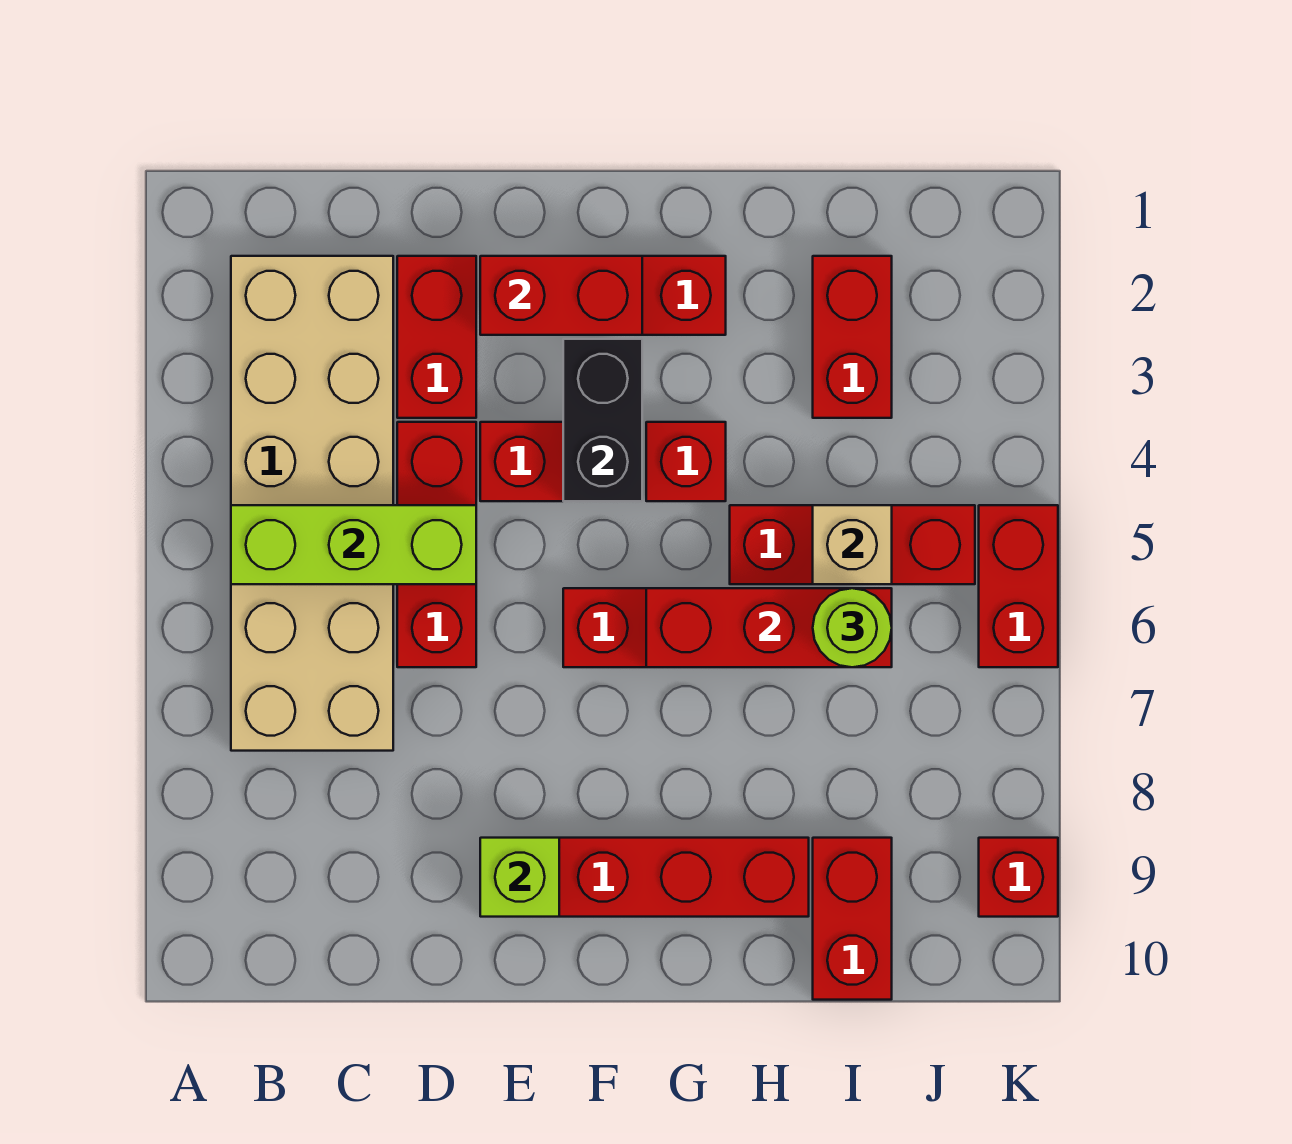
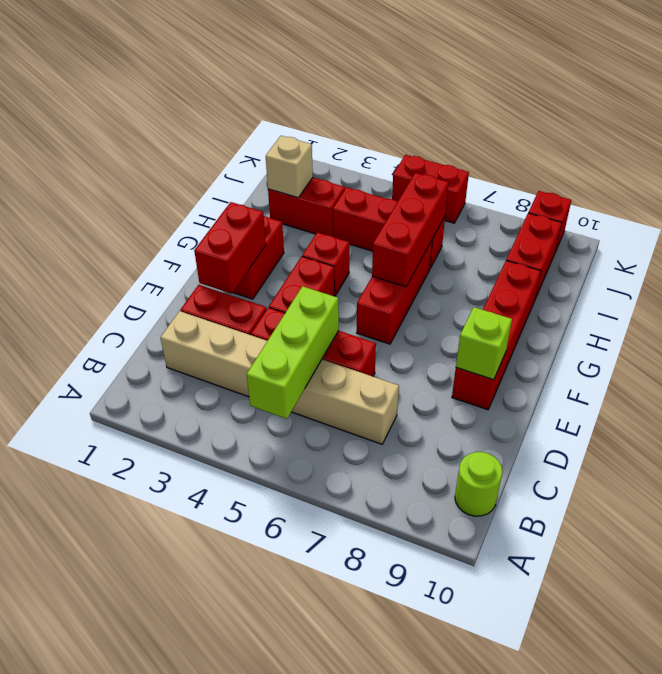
tan 2x6 brick [231,256,393,751] -> tan 1x6 brick [160,311,399,444]
black 1x2 brick [563,339,642,501] -> none
red 1x3 brick [730,505,975,584] -> red 1x3 brick turned to [333,187,445,268]
tan 1x1 brick [813,505,892,584] -> tan 1x1 brick moved to [266,136,313,198]
lime 1x1 round brick [813,588,892,667] -> lime 1x1 round brick moved to [455,452,503,516]
red 1x2 brick [813,838,892,1000] -> red 1x2 brick turned to [506,213,562,299]

